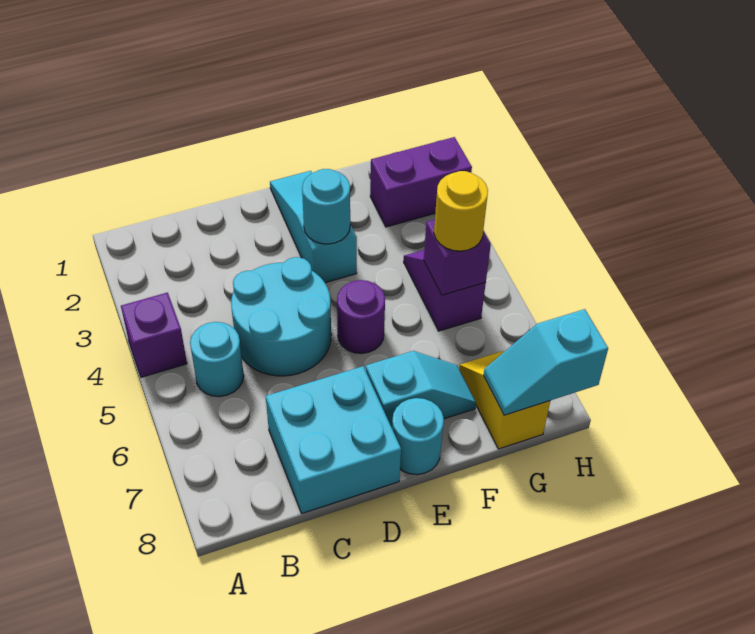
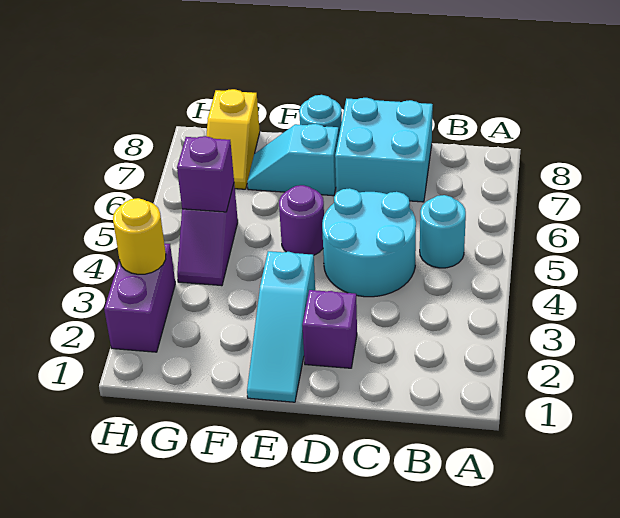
purple 1x1 brick [121,293,187,377] -> purple 1x1 brick moved to [302,290,357,368]
cyan 1x1 round brick [302,169,350,244] -> none
purple 1x2 brick [370,137,472,227] -> purple 1x2 brick turned to [104,243,175,352]
yellow 1x1 round brick [434,171,488,251] -> yellow 1x1 round brick moved to [113,198,166,274]
cyan 1x2 slope [483,309,608,415] -> none

